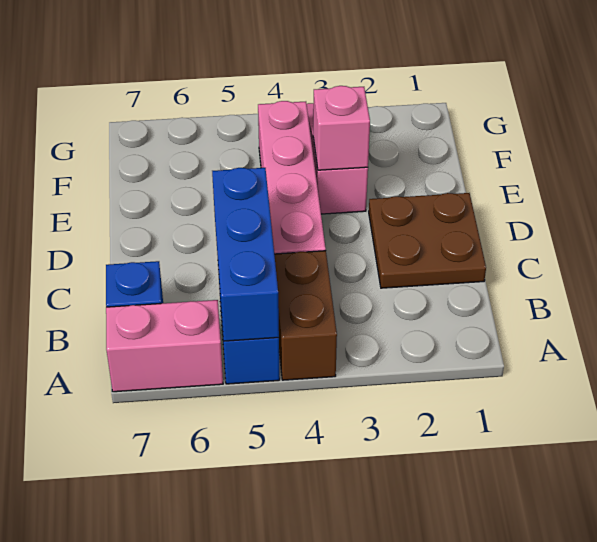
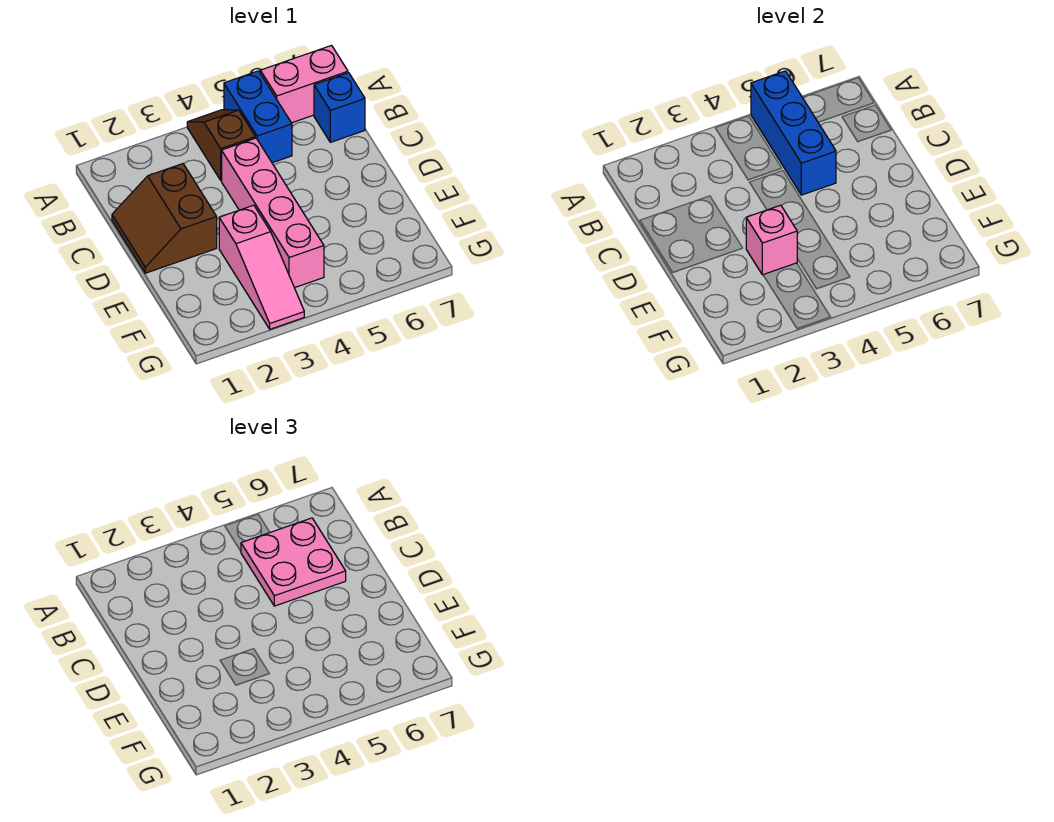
brown 1x2 brick [274,251,337,380] -> brown 1x2 slope [187,110,255,180]
none -> pink 2x2 plate [241,518,346,606]
brown 2x2 plate [369,193,486,288] -> brown 2x2 slope [112,164,217,273]

